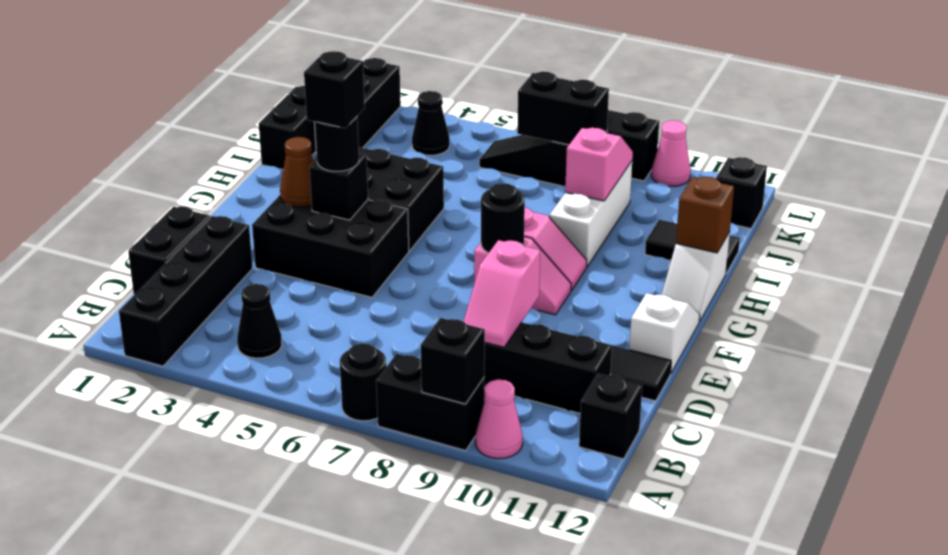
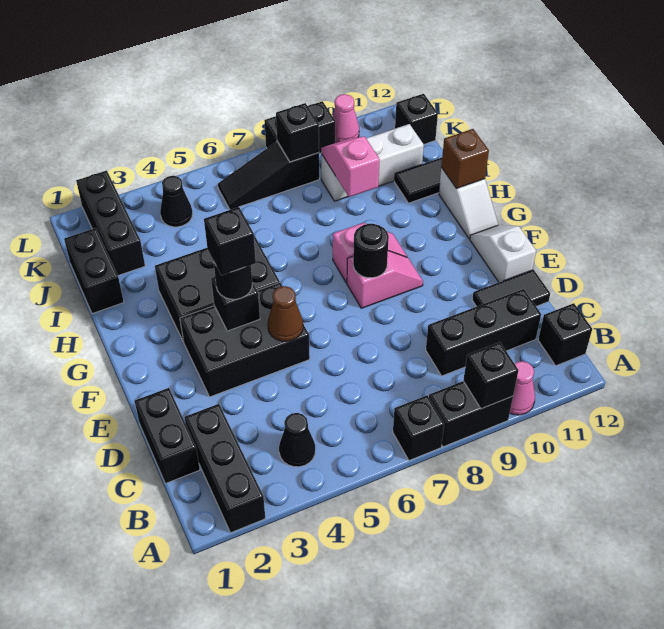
black 1x4 brick [119,216,253,366] -> black 1x3 brick [185,404,265,533]
black 1x1 round brick [340,344,386,421] -> black 1x1 brick [393,395,444,461]
pink 1x2 slope [464,240,540,347] -> none
brown 1x1 cone [280,137,314,207] -> brown 1x1 cone moved to [268,286,303,341]
white 1x3 brick [549,161,632,267] -> white 1x3 brick turned to [321,124,424,201]
black 1x2 brick [517,72,609,145] -> black 1x1 brick [276,103,319,162]

